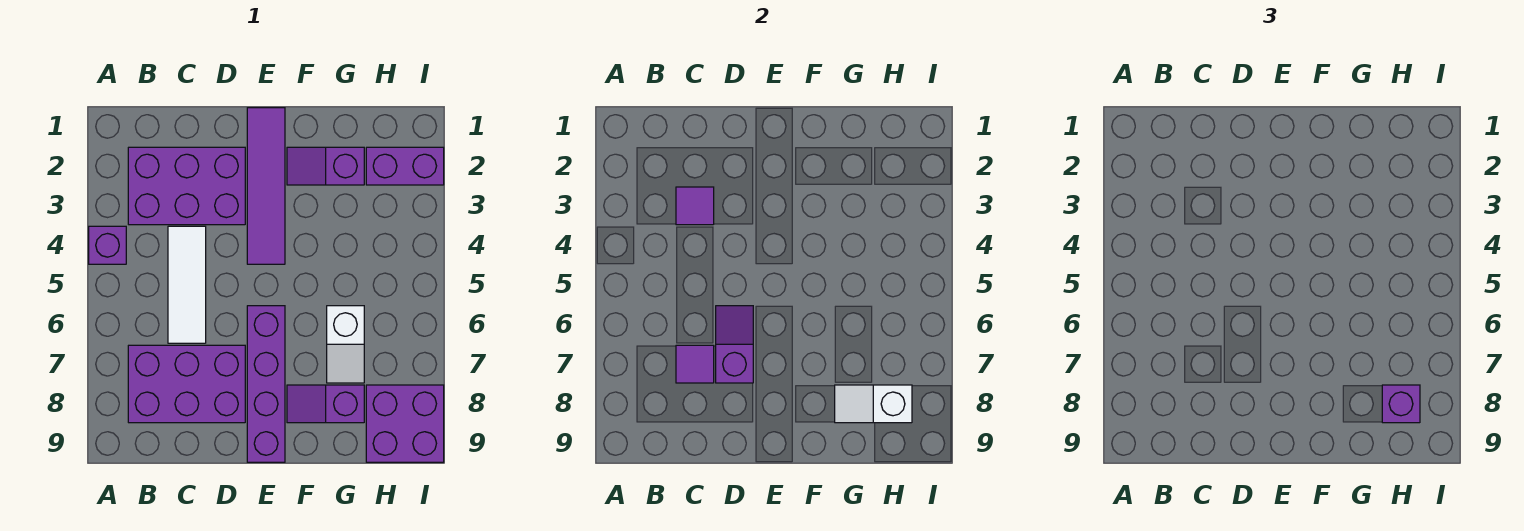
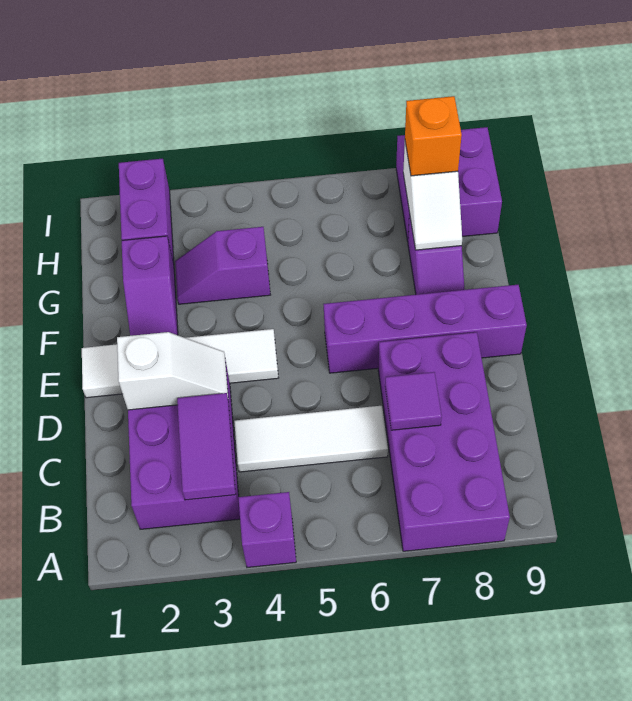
purple 2x3 brick [128,345,245,423] -> purple 2x4 brick [378,332,510,551]
purple 1x1 tile [676,187,714,225] -> purple 1x2 tile [177,393,236,500]
purple 1x2 slope [716,306,753,383] -> purple 1x2 slope moved to [175,227,270,304]
purple 1x4 tile [247,108,285,264] -> white 1x4 tile [82,329,278,398]
white 1x2 slope [327,306,364,383] -> white 1x2 slope moved to [117,332,228,410]
purple 1x1 brick [1382,385,1420,423] -> orange 1x1 brick [405,96,462,176]

